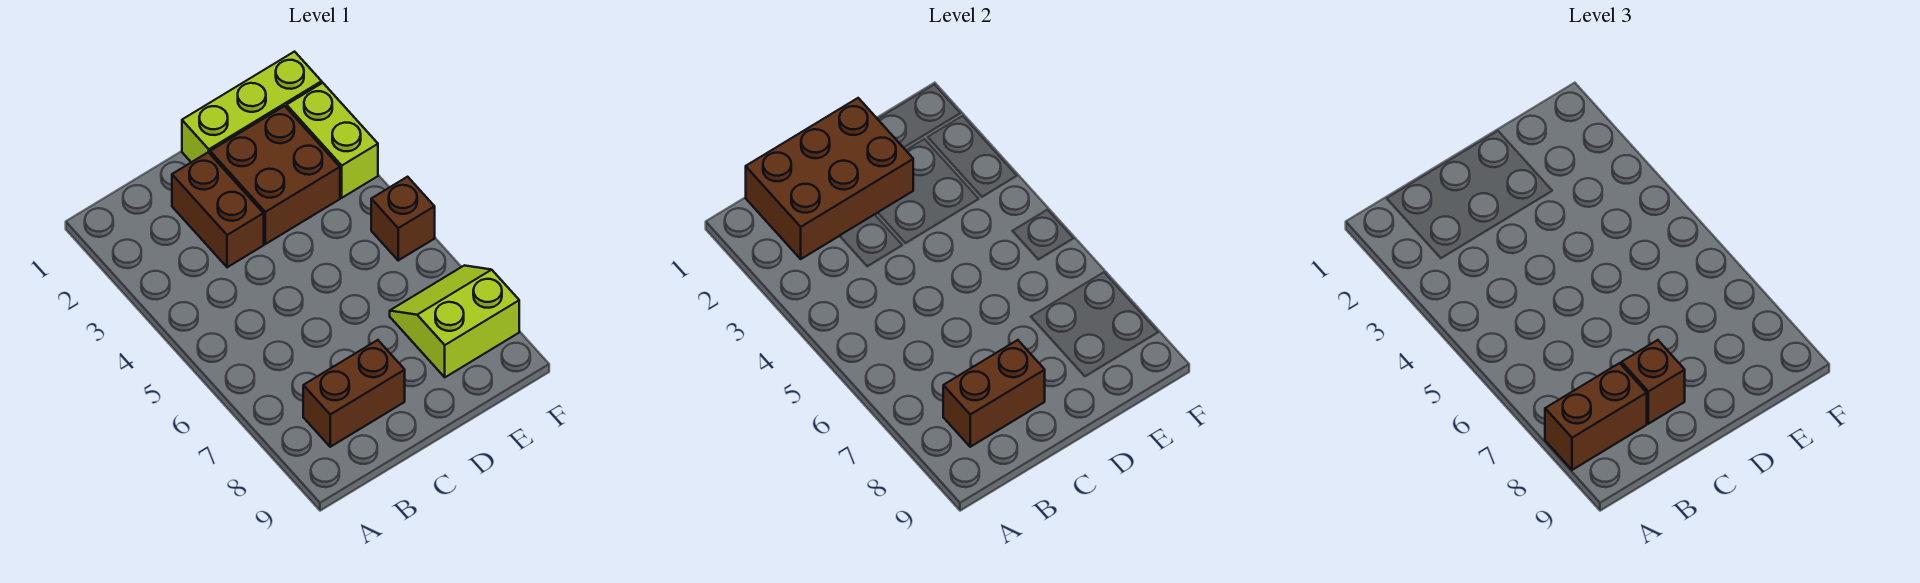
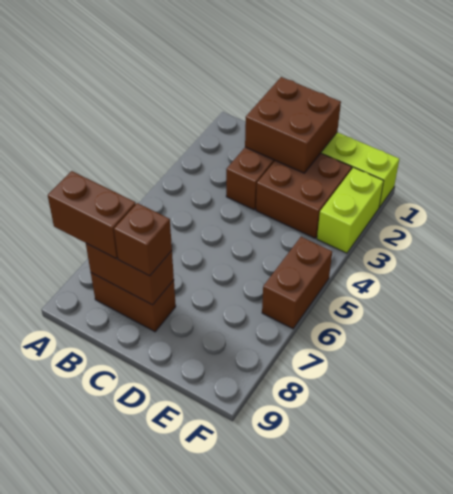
brown 2x3 brick [746,98,913,259] -> brown 2x2 brick [245,77,341,173]
lime 2x2 slope [390,265,519,377] -> none
brown 1x1 brick [371,177,435,260] -> brown 1x2 brick [262,237,332,329]

